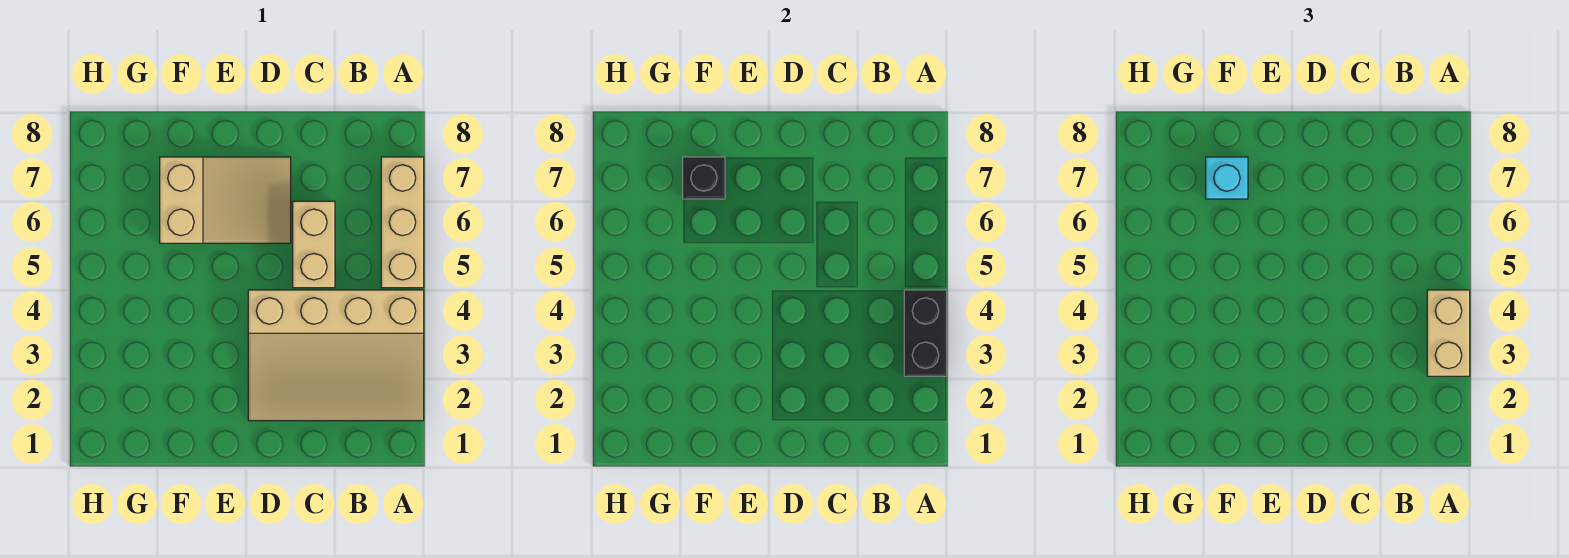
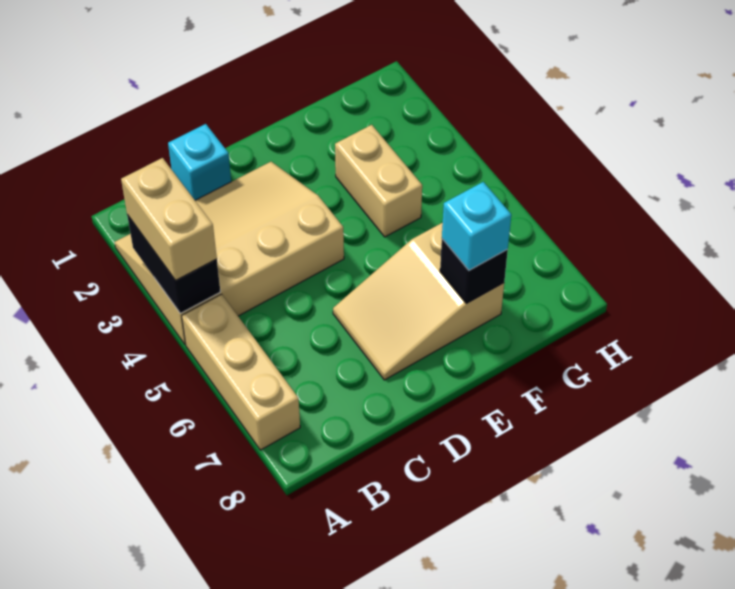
none -> cyan 1x1 brick [168,124,231,200]
tan 1x2 brick [293,201,335,288] -> tan 1x2 brick moved to [335,125,422,237]

